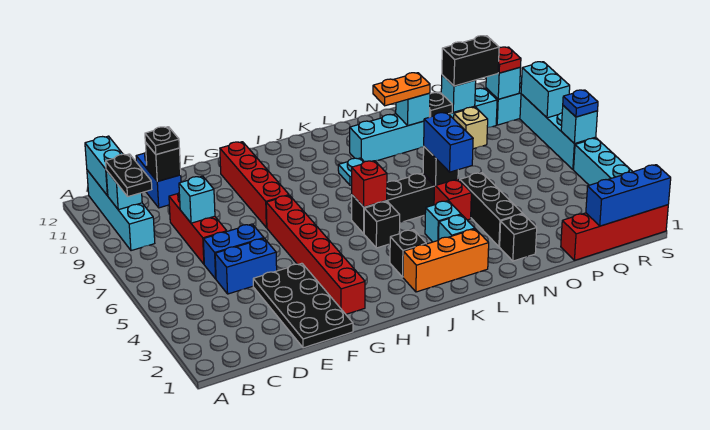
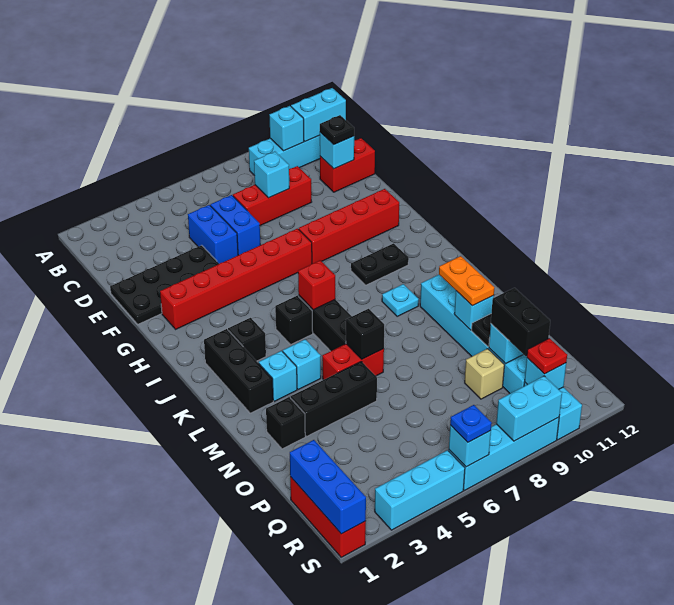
black 1x2 plate [106,154,152,196] -> black 1x2 plate moved to [351,243,409,285]
blue 1x2 brick [136,152,181,208] -> red 1x2 brick [320,138,375,192]
black 1x1 brick [145,142,181,181] -> cyan 1x1 brick [319,132,354,169]
orange 1x3 brick [403,229,489,292] -> black 1x3 brick [204,329,273,413]
blue 1x2 brick [424,112,473,172] -> none
red 1x4 brick [561,205,668,260] -> red 1x3 brick [290,477,366,557]

